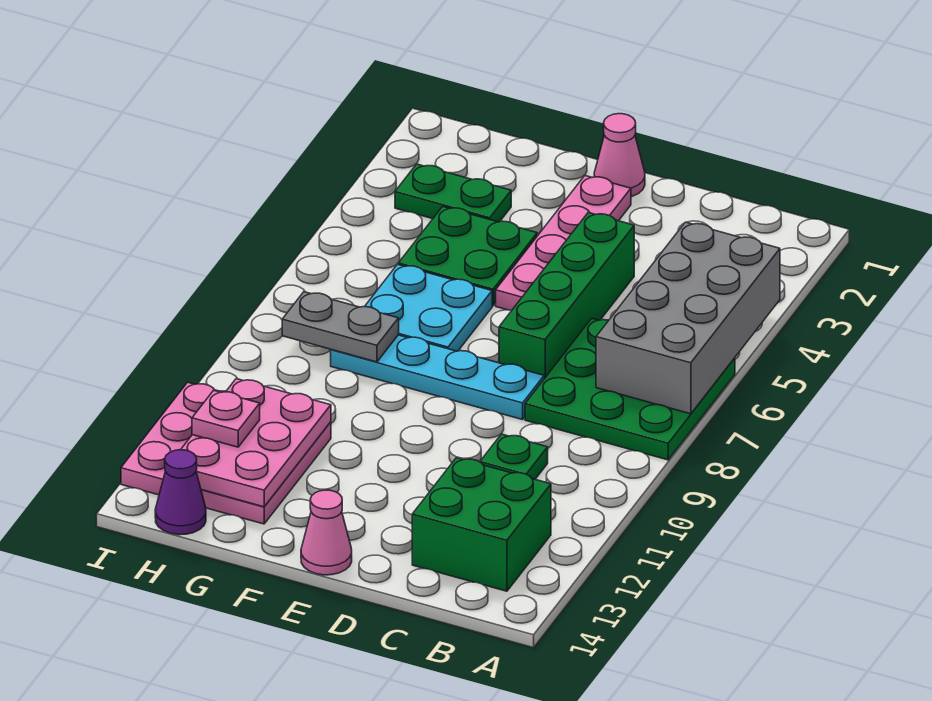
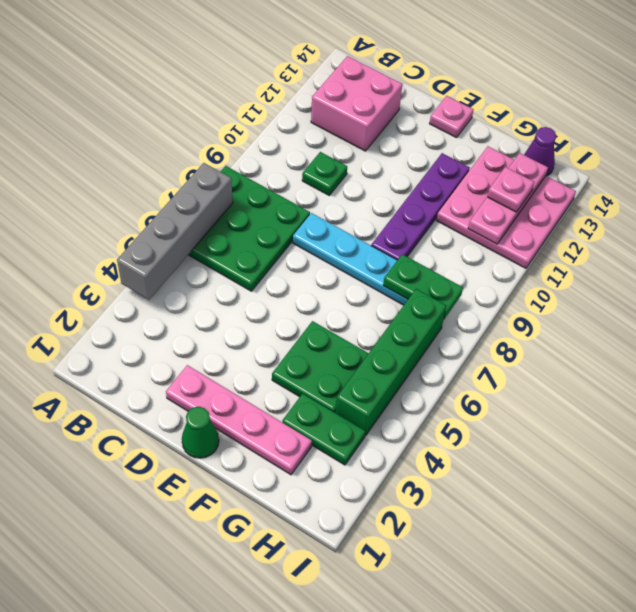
grey 2x4 brick [596,222,780,414] -> grey 1x4 brick [117,163,233,300]
green 2x2 brick [412,458,551,591] -> pink 2x2 brick [311,56,402,151]
green 1x4 brick [499,213,634,379] -> green 1x4 brick moved to [335,289,446,436]
pink 1x1 cone [594,114,645,197] -> green 1x1 cone [182,407,219,458]
pink 1x4 plate [496,176,631,310] -> pink 1x4 plate turned to [166,365,312,475]
pink 1x1 cone [301,490,352,575] -> pink 1x1 plate [430,96,474,138]
cyan 2x2 plate [365,264,492,351] -> none
none -> purple 1x4 plate [371,153,470,260]
grey 1x2 plate [282,292,399,362] -> green 1x2 plate [383,254,463,319]
pink 2x3 plate [181,379,331,507] -> pink 1x3 plate [468,153,548,244]

